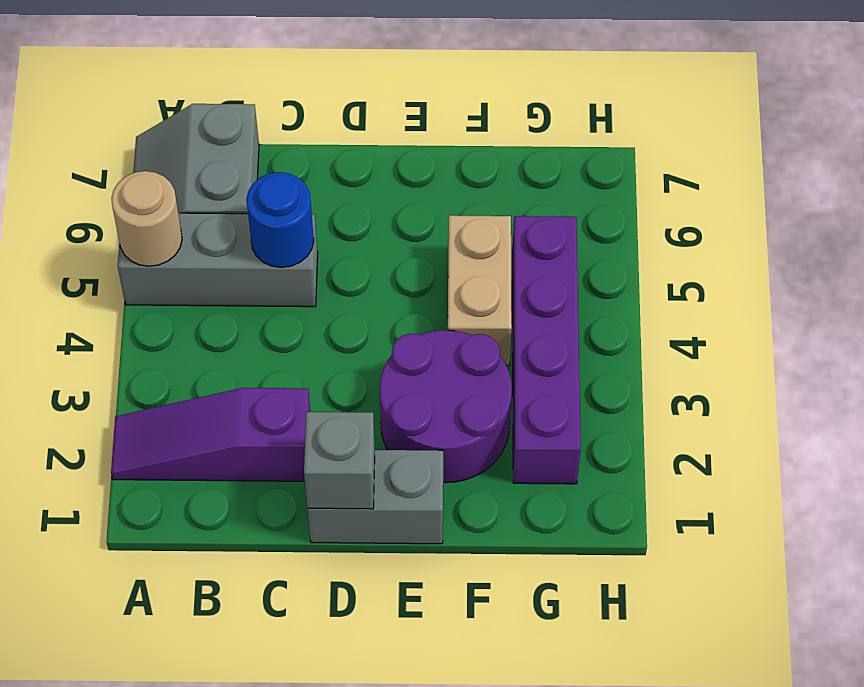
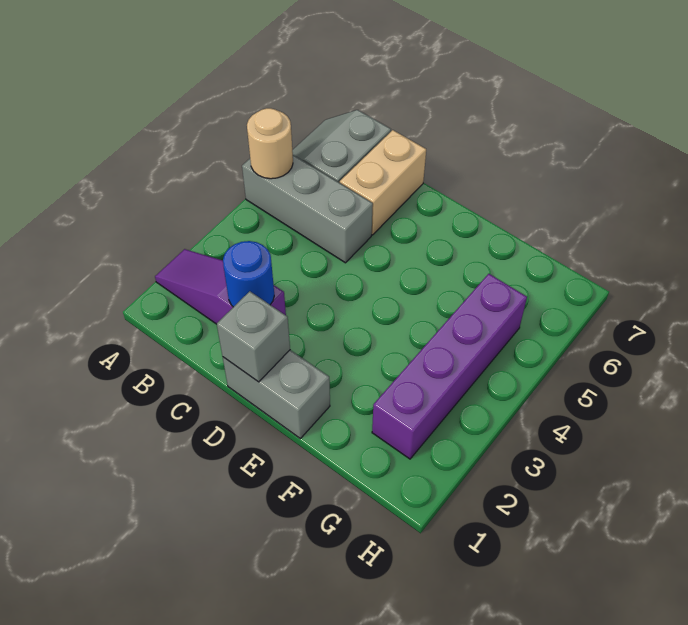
blue 1x1 round brick [246,172,314,267] -> blue 1x1 round brick moved to [223,241,274,307]
purple 2x2 round brick [380,330,512,483] -> none
tan 1x2 brick [448,215,512,365] -> tan 1x2 brick moved to [340,130,426,235]

